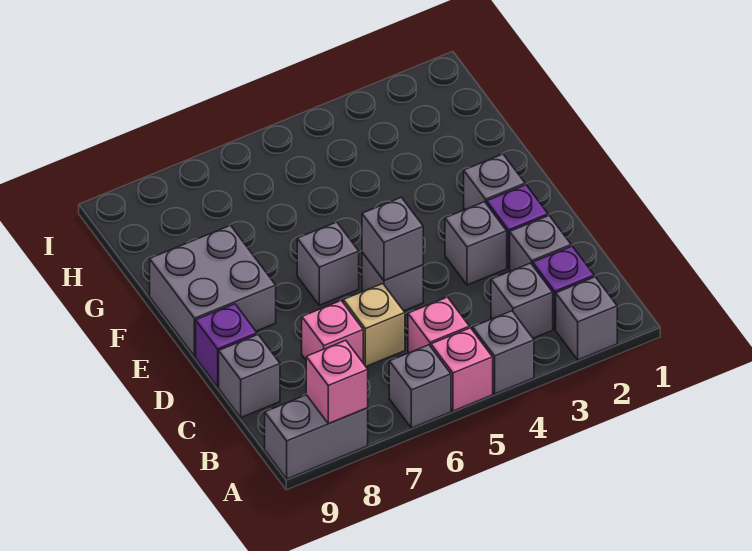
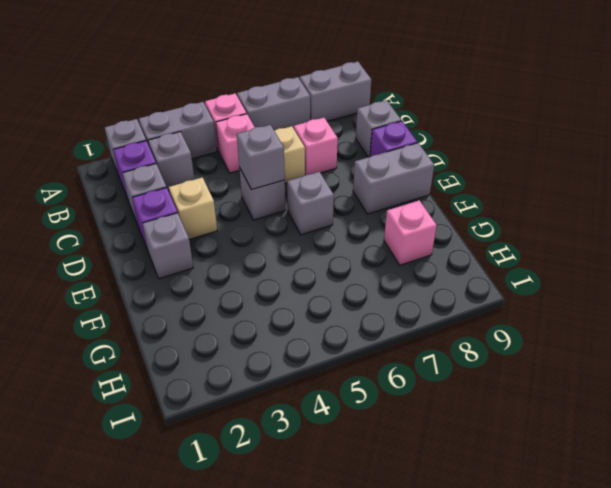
grey 1x1 brick [473,311,534,394] -> grey 1x2 brick [139,102,217,159]
grey 1x1 brick [389,345,451,428] -> grey 1x2 brick [237,77,310,131]
pink 1x1 brick [306,340,368,424] -> pink 1x1 brick moved to [384,200,437,265]
grey 1x1 brick [445,202,507,285] -> tan 1x1 brick [169,177,217,239]
grey 2x2 brick [150,226,276,356] -> grey 1x2 brick [353,143,434,214]

